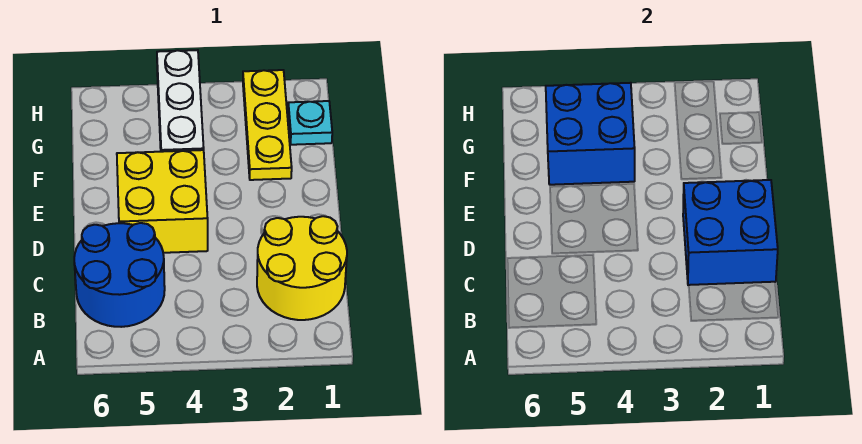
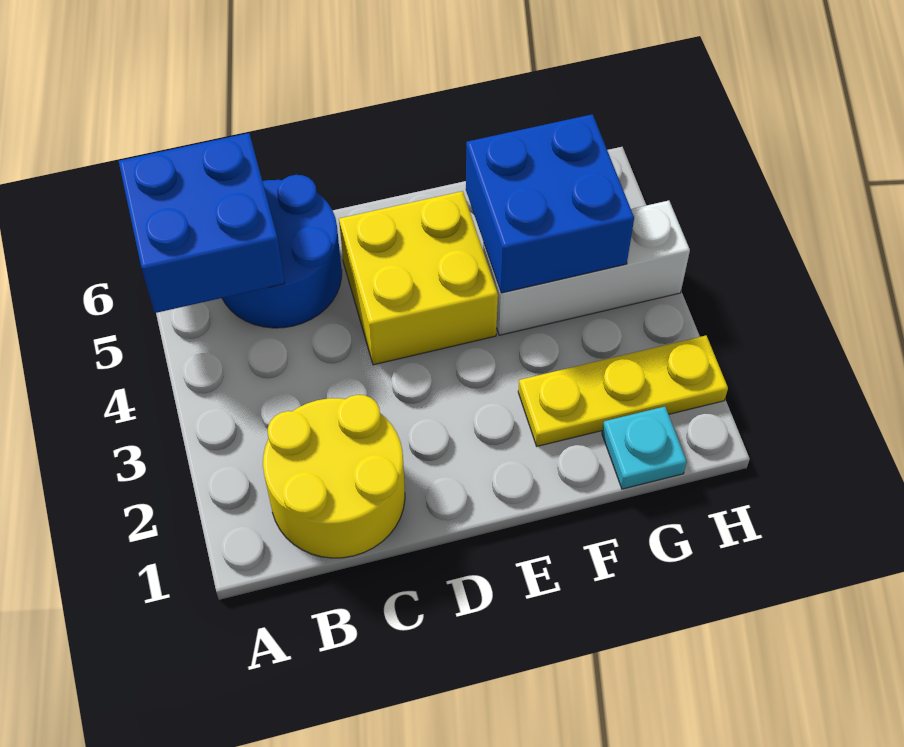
blue 2x2 brick [683,180,778,285] -> blue 2x2 brick moved to [119,133,285,313]

